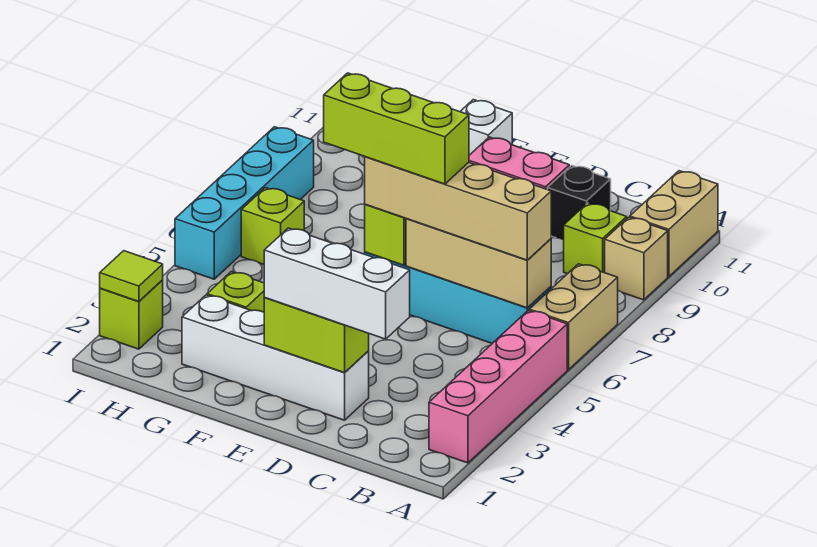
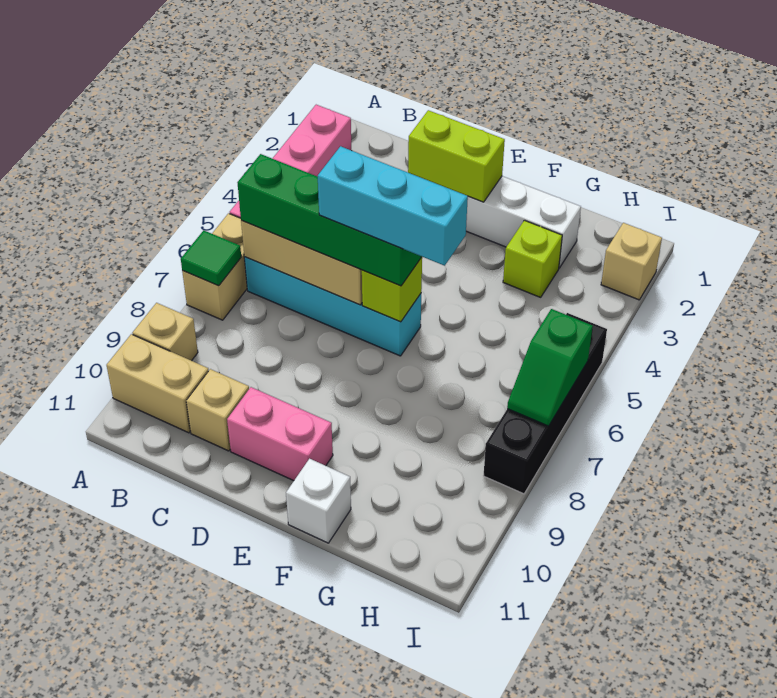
none -> green 1x1 tile [181,230,241,286]
tan 1x2 brick [630,171,718,277] -> tan 1x2 brick turned to [107,334,209,433]
tan 1x4 brick [365,157,551,260] -> green 1x4 brick [237,154,422,286]
lime 1x1 brick [564,203,627,274] -> none
white 1x3 brick [264,228,410,339] -> none
black 1x1 brick [548,166,611,240] -> tan 1x1 brick [186,369,249,451]
lime 1x3 brick [324,73,469,184] -> cyan 1x3 brick [318,146,468,266]
lime 1x1 brick [241,188,304,265] -> none
lime 1x1 brick [100,280,163,349] -> tan 1x1 brick [601,223,662,300]
lime 1x1 tile [100,251,163,302] -> none
cyan 1x4 brick [175,127,314,279] -> black 1x4 brick [483,313,607,494]
none -> green 1x2 slope [507,309,593,426]

